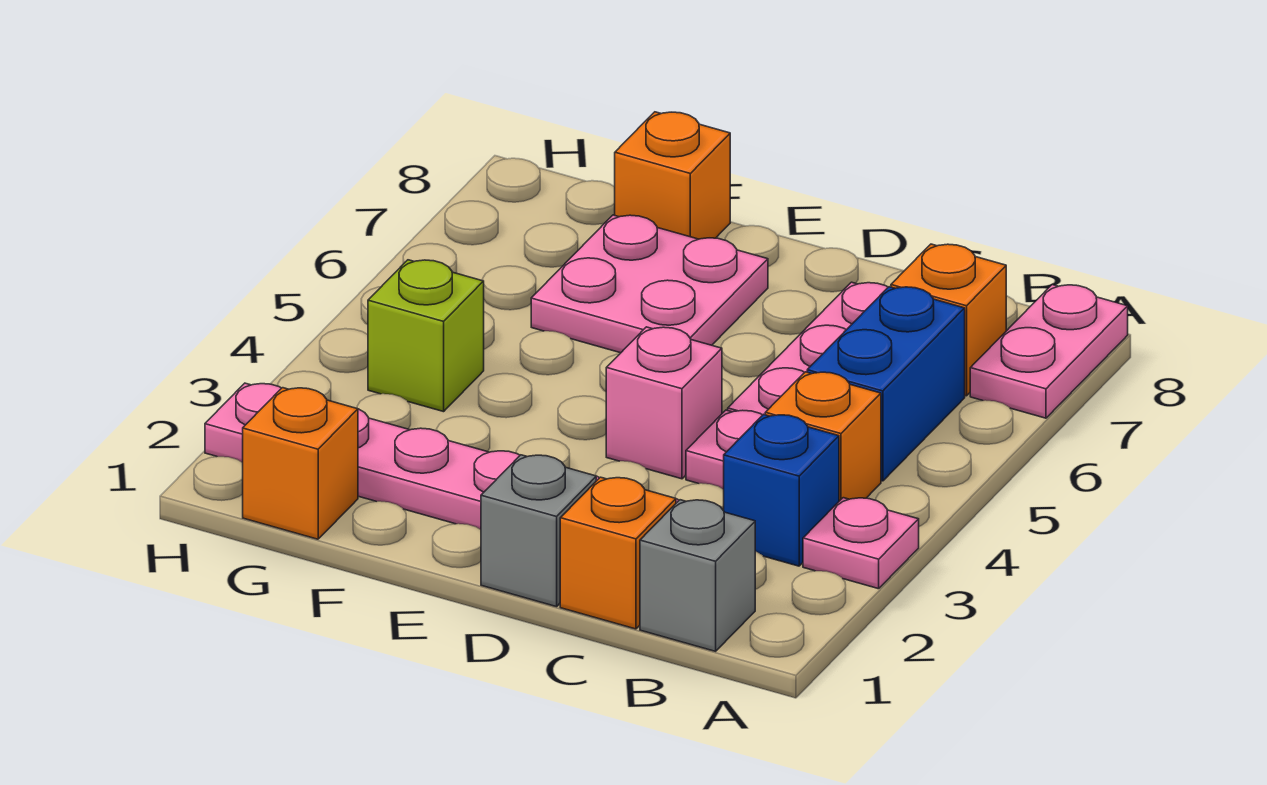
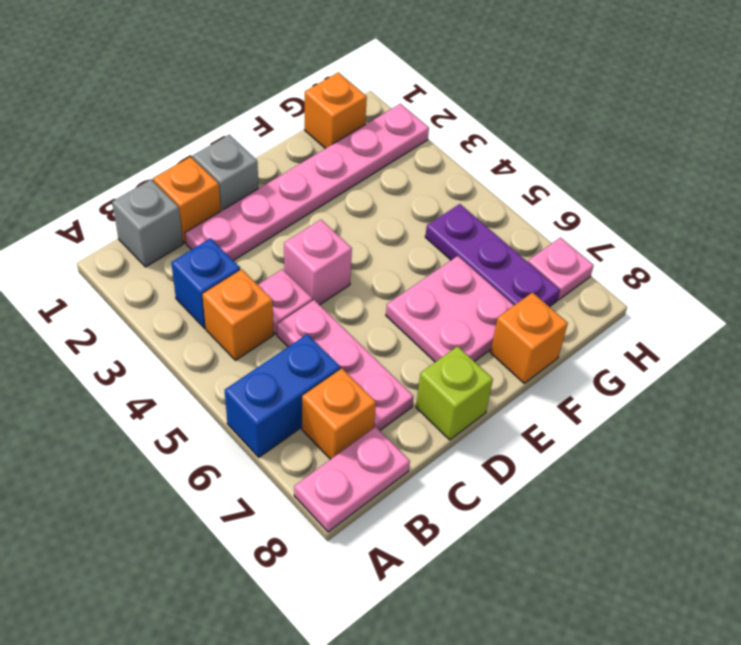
pink 1x1 plate [803,498,919,589] -> pink 1x1 plate moved to [528,238,594,300]
pink 1x2 plate [970,285,1128,418] -> pink 1x2 plate turned to [294,427,410,532]
blue 1x2 brick [807,287,965,481] -> blue 1x2 brick turned to [225,334,340,457]
lime 1x1 brick [368,260,484,412] -> lime 1x1 brick moved to [416,346,493,440]
none -> purple 1x3 plate [425,204,560,307]

